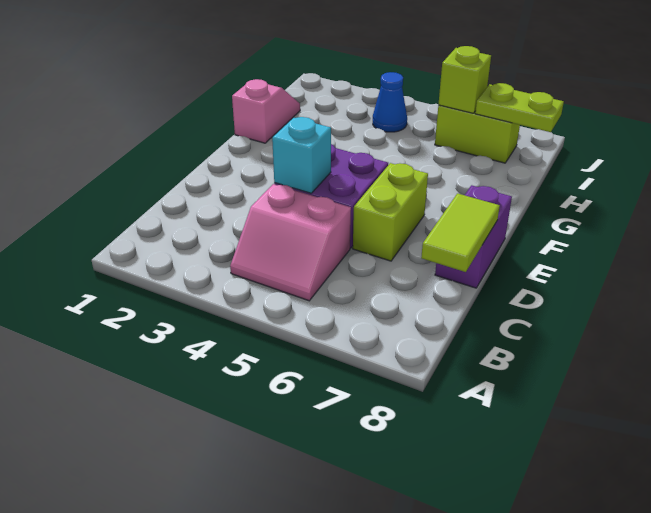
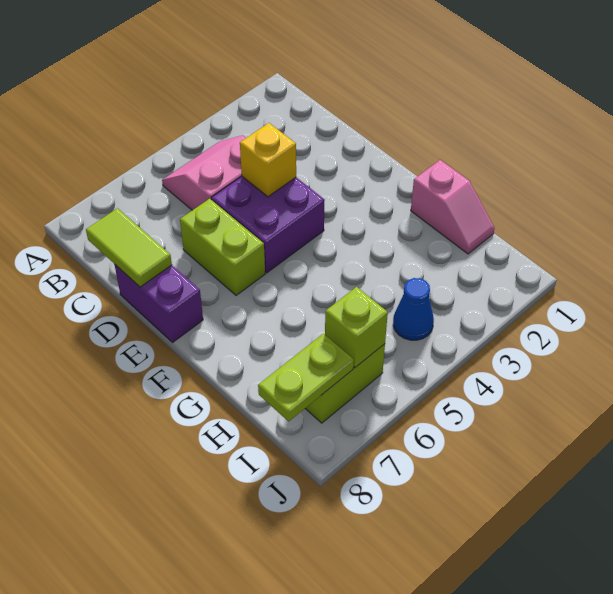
cyan 1x1 brick [272,117,331,193] -> yellow 1x1 brick [240,123,296,197]

